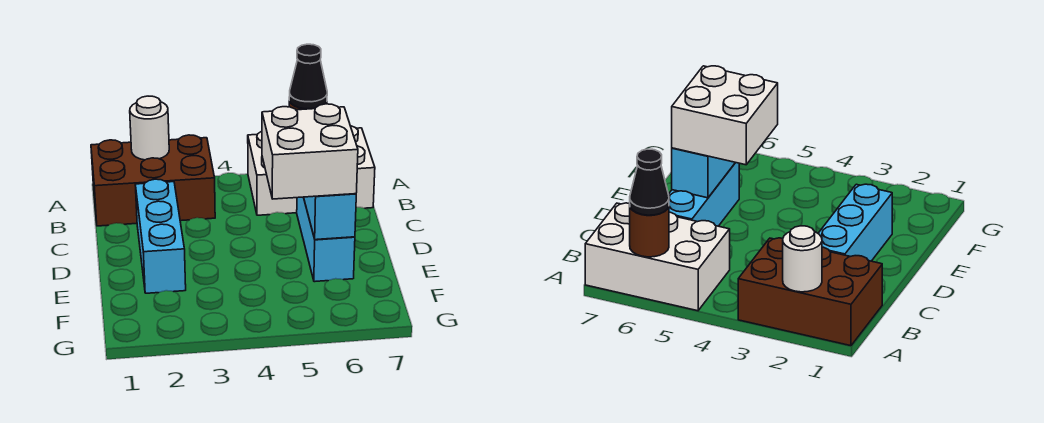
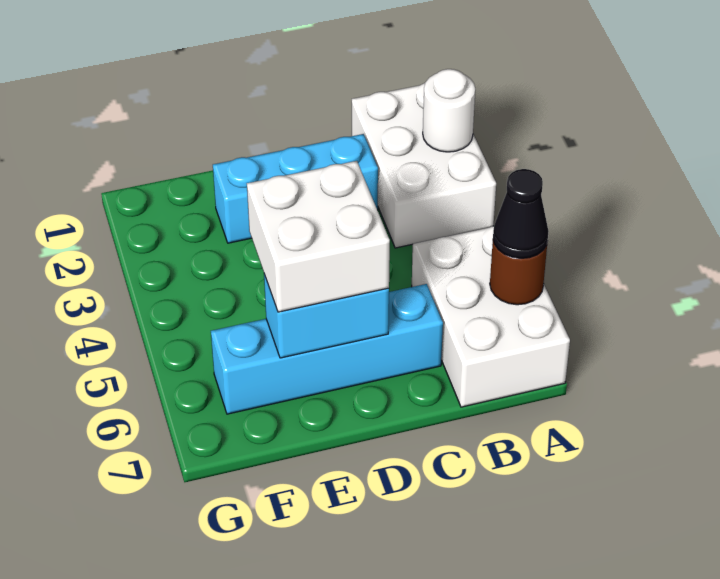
brown 2x3 brick [91,135,215,226] -> white 2x3 brick [352,83,496,248]
cyan 1x3 brick [297,197,355,282] -> cyan 1x4 brick [211,284,443,414]

